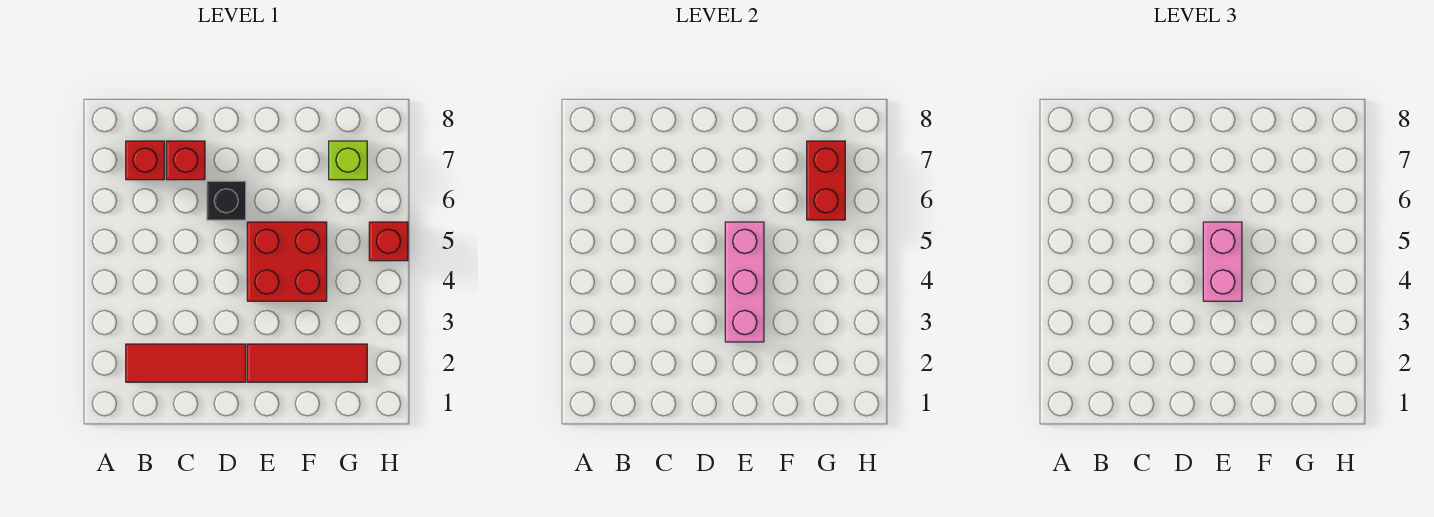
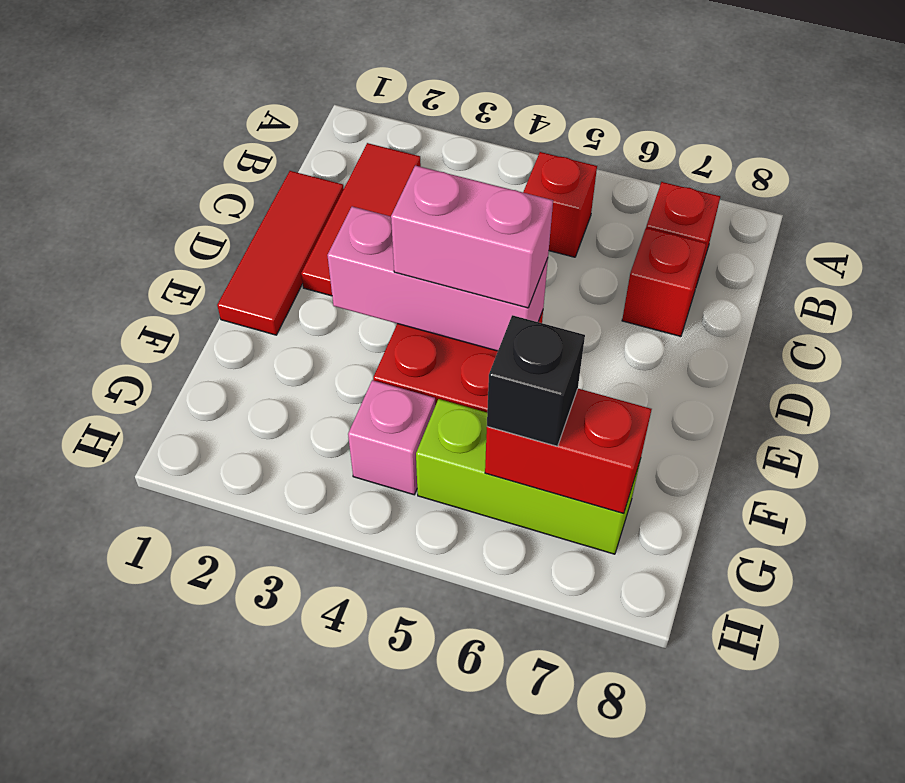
black 1x1 brick [207,181,246,220] -> black 1x1 brick moved to [487,315,585,446]
red 1x3 tile [247,344,367,382] -> red 1x3 tile moved to [217,171,344,335]
none -> pink 1x1 brick [348,380,435,495]
lime 1x1 brick [329,141,367,180] -> lime 1x3 brick [416,399,640,554]
red 1x1 brick [369,222,408,261] -> red 1x1 brick moved to [523,152,597,257]

